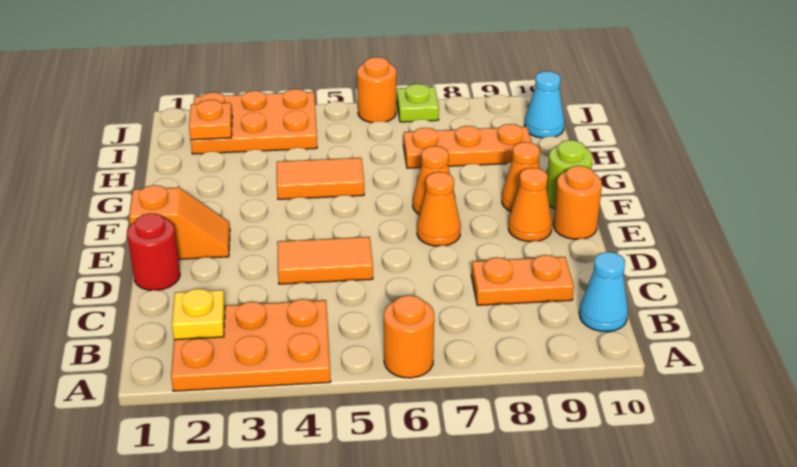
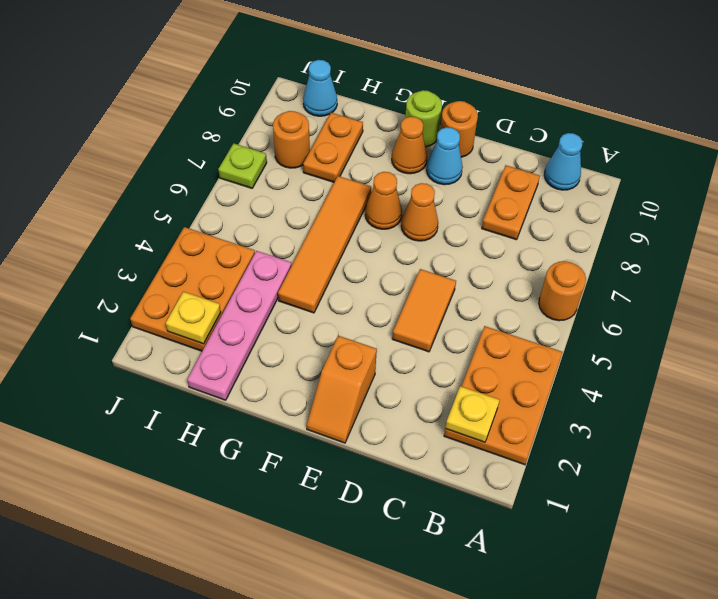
red 1x1 round brick [127,213,180,290] -> none
orange 1x2 slope [129,185,230,259] -> orange 1x2 slope turned to [307,336,377,443]
orange 1x1 cone [508,168,552,242] -> cyan 1x1 cone [427,127,463,185]
orange 1x2 tile [277,158,364,199] -> orange 1x4 tile [278,176,371,313]
none -> pink 1x4 plate [187,251,292,400]
orange 1x3 plate [403,124,532,168] -> orange 1x2 plate [303,113,363,182]
orange 1x1 plate [189,100,232,140] -> yellow 1x1 plate [166,292,221,344]
orange 1x1 round brick [357,57,396,123] -> orange 1x1 round brick moved to [273,111,310,168]

